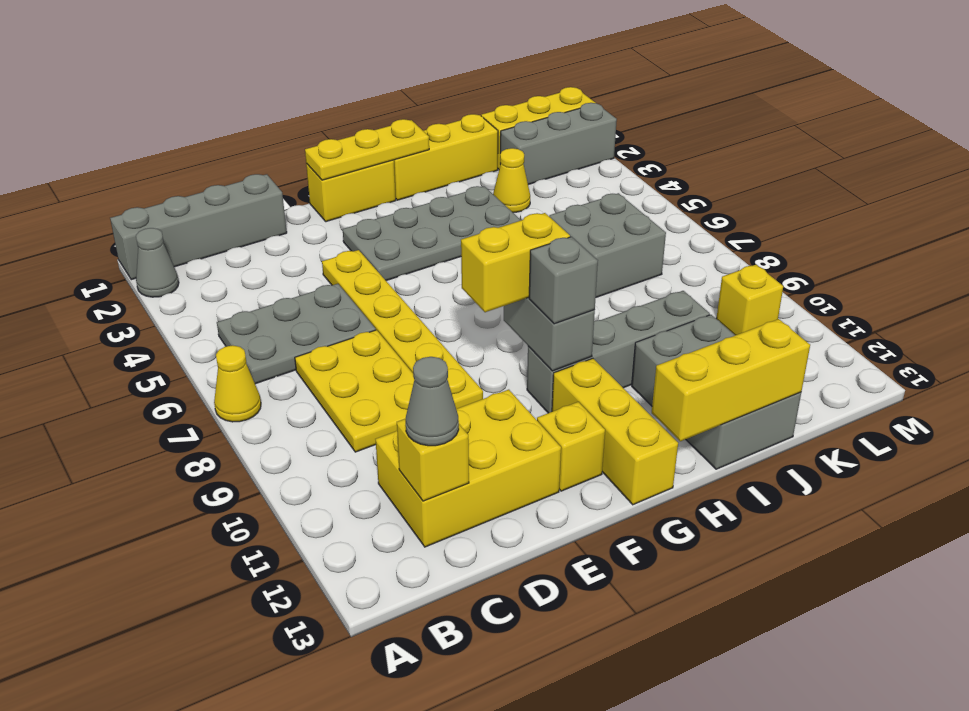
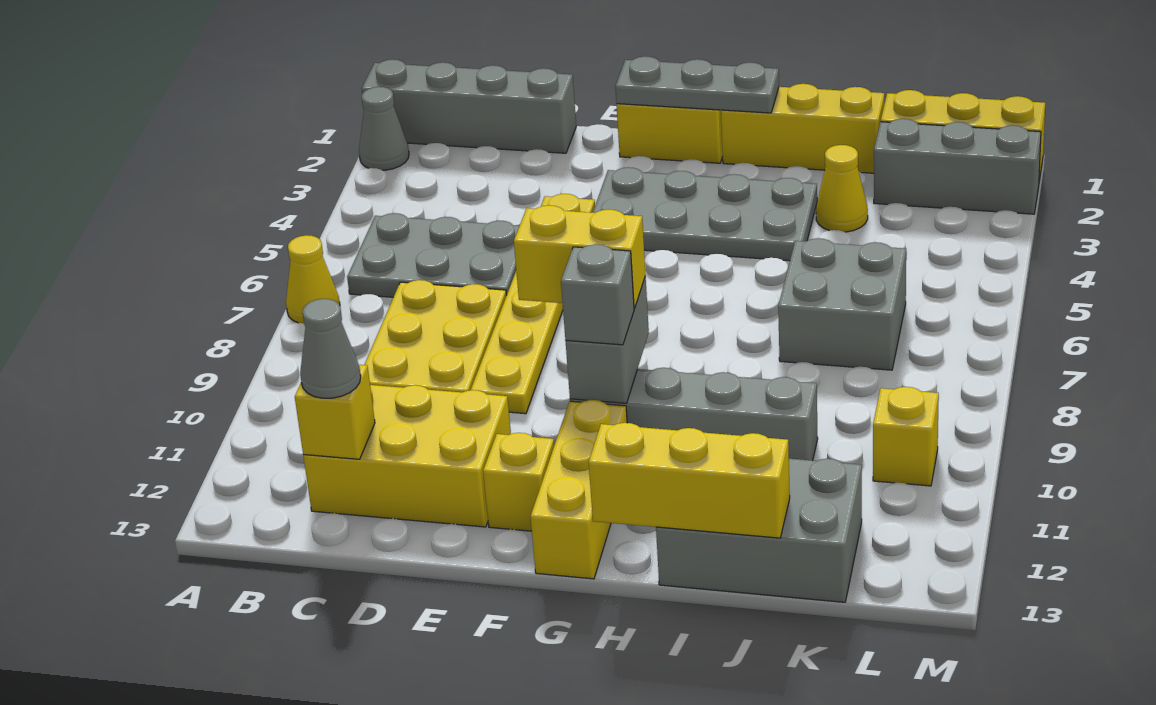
yellow 1x3 plate [305,119,429,180] -> grey 1x3 plate [615,56,779,113]
grey 2x3 brick [632,315,801,469] -> grey 2x3 brick turned to [656,459,862,602]

